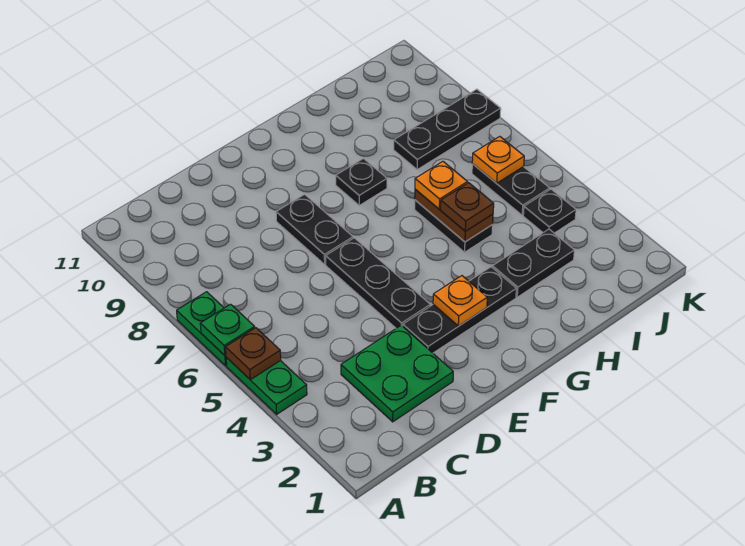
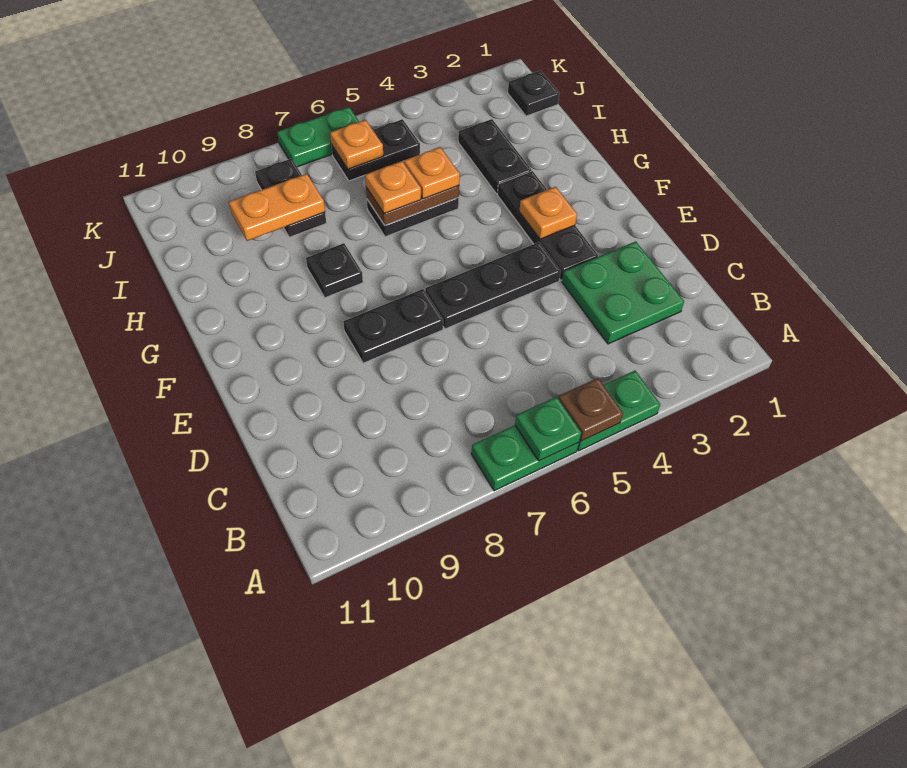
brown 1x1 plate [441,183,494,231] -> orange 1x1 plate [404,147,460,199]
black 1x3 plate [394,89,501,169] -> black 1x2 plate [255,159,326,237]
none -> orange 1x2 plate [229,174,325,241]
black 1x1 plate [523,189,576,233] -> black 1x1 plate moved to [508,71,559,116]
none -> green 1x2 plate [277,107,359,167]

